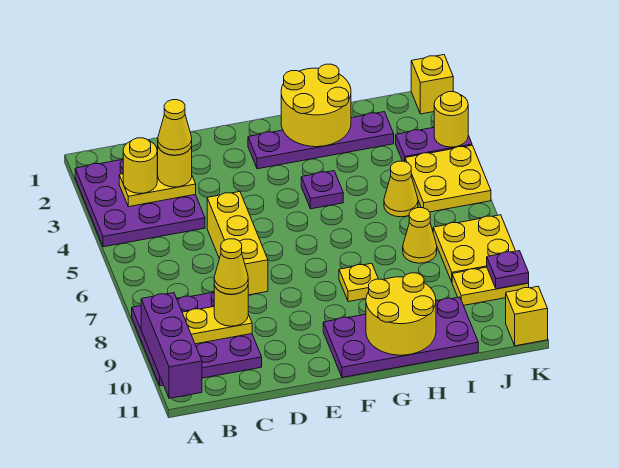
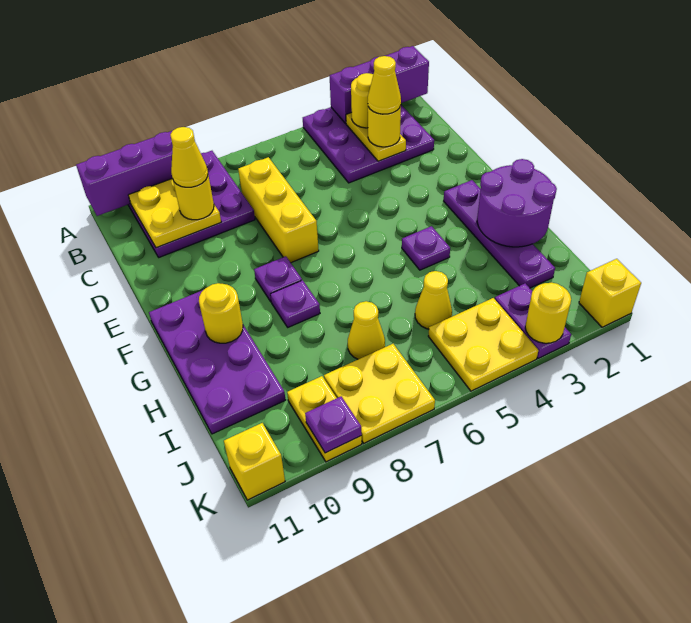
none -> purple 1x3 brick [330,46,429,123]
yellow 1x2 plate [182,307,252,344] -> yellow 2x2 plate [129,178,221,248]
yellow 1x3 brick [207,192,268,295] -> yellow 1x3 brick turned to [238,157,319,263]
none -> purple 1x1 plate [254,256,302,302]
yellow 2x2 round brick [281,64,351,147] -> purple 2x2 round brick [477,159,557,247]
yellow 1x1 plate [339,263,378,302] -> purple 1x1 plate [270,280,320,327]
yellow 2x2 round brick [366,273,436,355] -> yellow 1x1 round brick [199,283,243,343]

